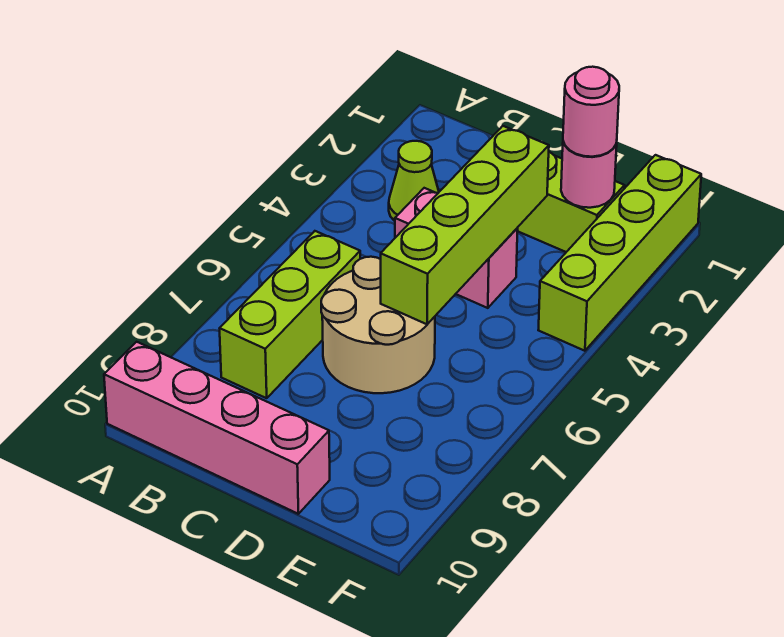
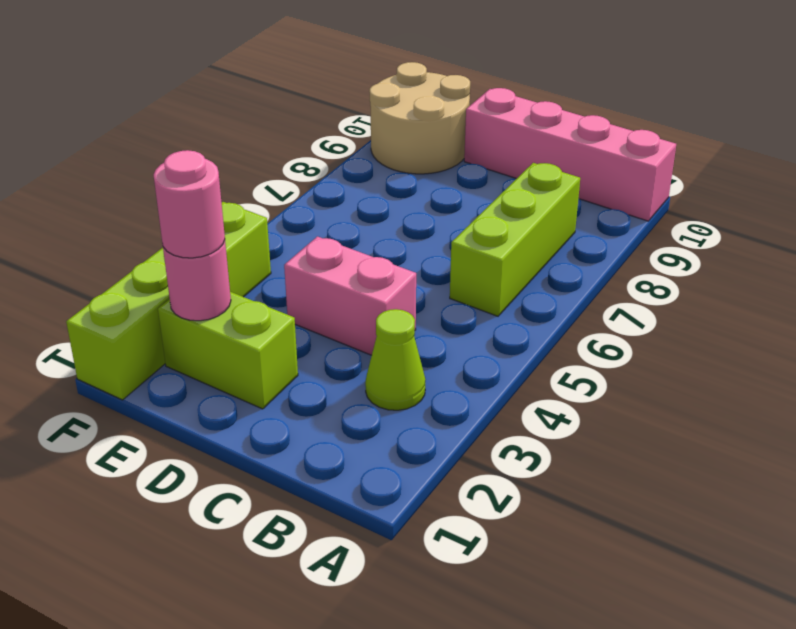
tan 2x2 round brick [321,257,435,393] -> tan 2x2 round brick moved to [370,62,470,174]
lime 1x4 brick [381,126,549,324] -> none

